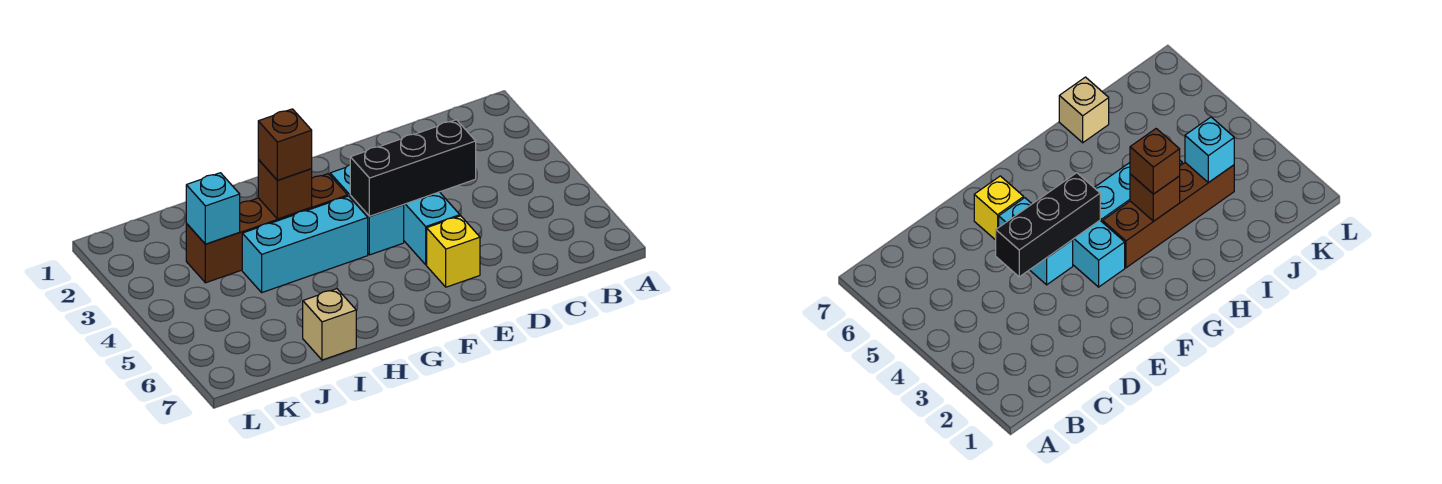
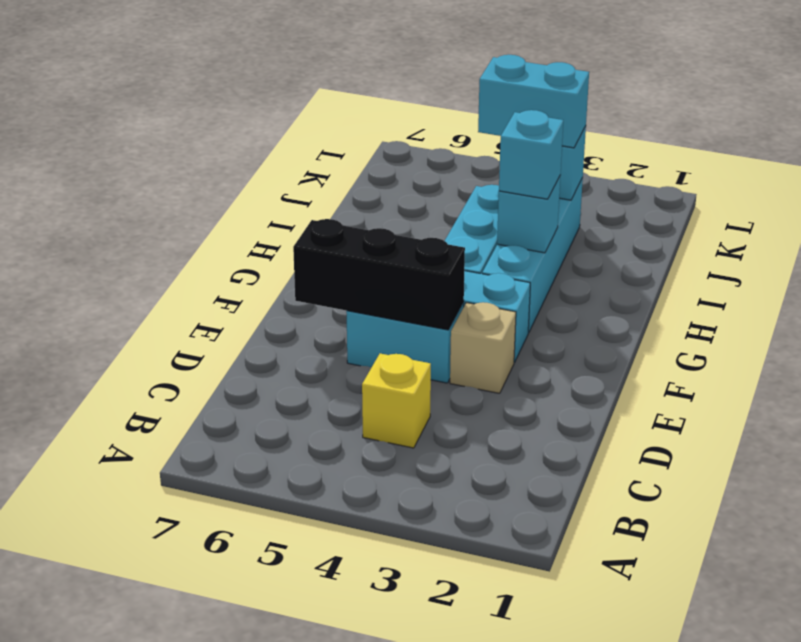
black 1x3 brick [350,120,476,216] -> black 1x3 brick turned to [293,219,465,330]
yellow 1x1 brick [427,216,480,287] -> yellow 1x1 brick moved to [362,354,431,448]
brown 1x4 brick [186,174,348,283] -> cyan 1x4 brick [482,178,583,333]
brown 1x1 brick [258,160,312,219] -> cyan 1x1 brick [497,177,560,253]
brown 1x1 brick [258,109,312,180] -> cyan 1x1 brick [499,110,563,199]
tan 1x1 brick [303,289,356,360] -> tan 1x1 brick moved to [450,302,516,393]
none -> cyan 1x2 brick [478,55,589,148]

